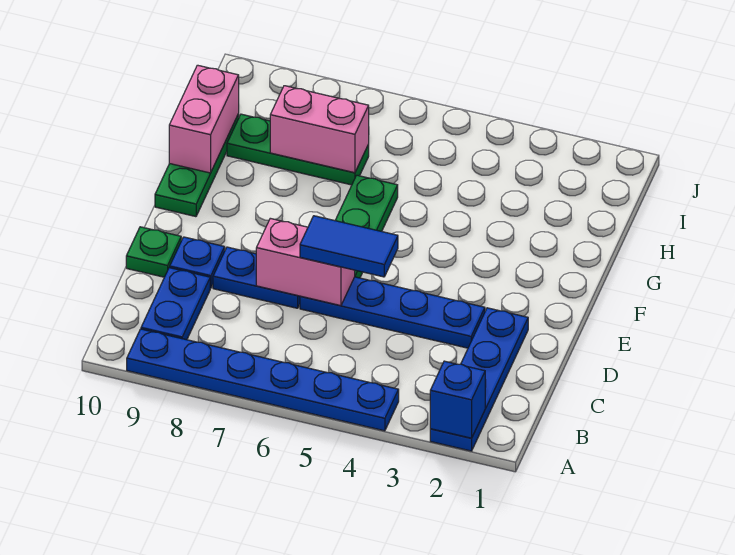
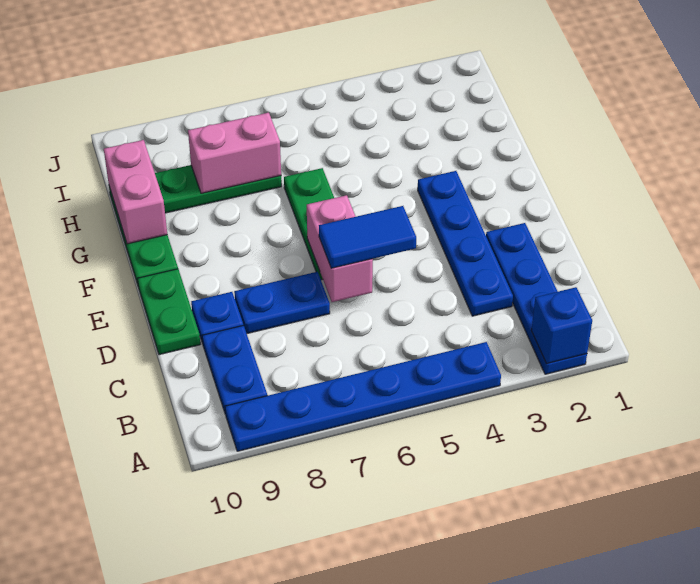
blue 1x4 plate [300,277,485,348] -> blue 1x4 plate turned to [418,171,513,316]
pink 1x2 brick [256,218,355,306] -> pink 1x2 brick turned to [307,195,373,302]
green 1x1 plate [126,227,181,277] -> green 1x2 plate [137,269,200,355]

